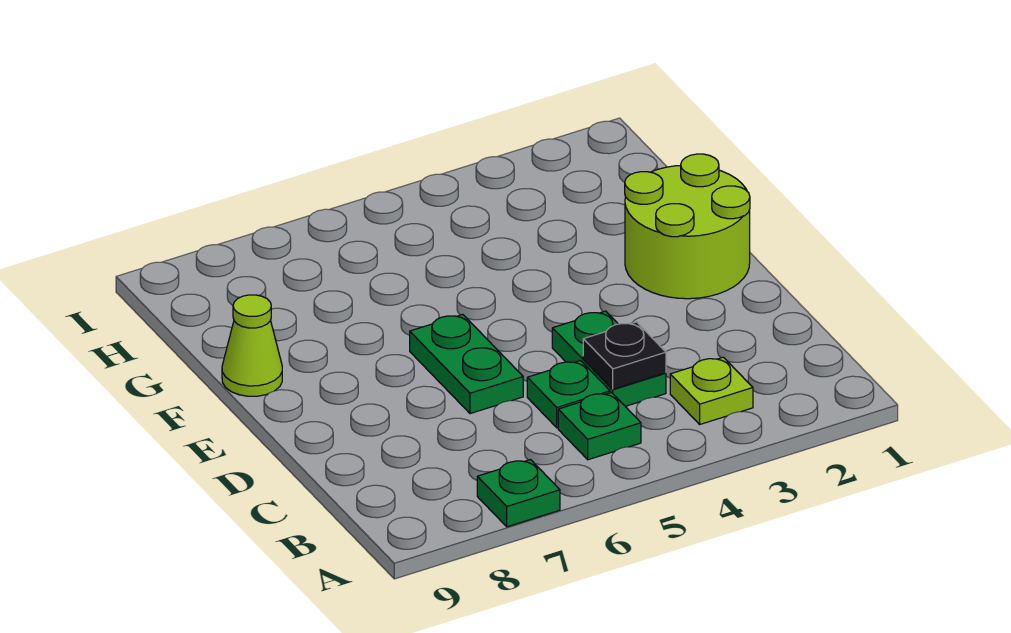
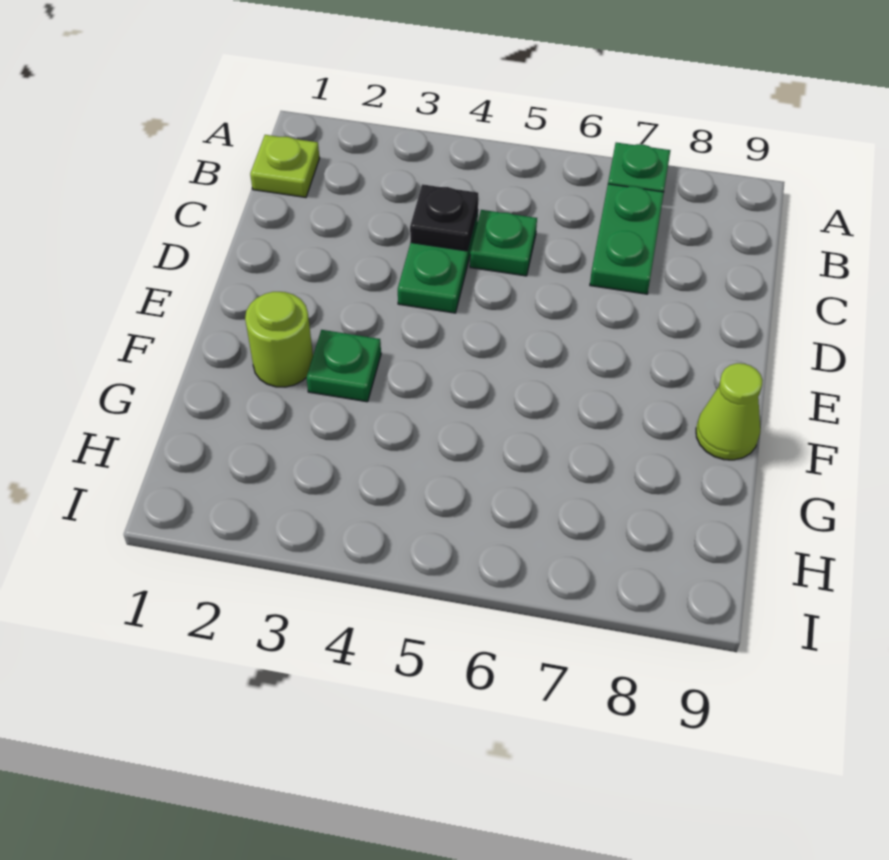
lime 1x1 plate [670,357,753,424] -> lime 1x1 plate moved to [250,135,320,197]
green 1x1 plate [558,393,641,460] -> green 1x1 plate moved to [306,330,381,402]
green 1x2 plate [410,314,523,414] -> green 1x2 plate moved to [590,184,664,294]
lime 2x2 round brick [625,154,750,299] -> lime 1x1 round brick [245,292,313,387]

